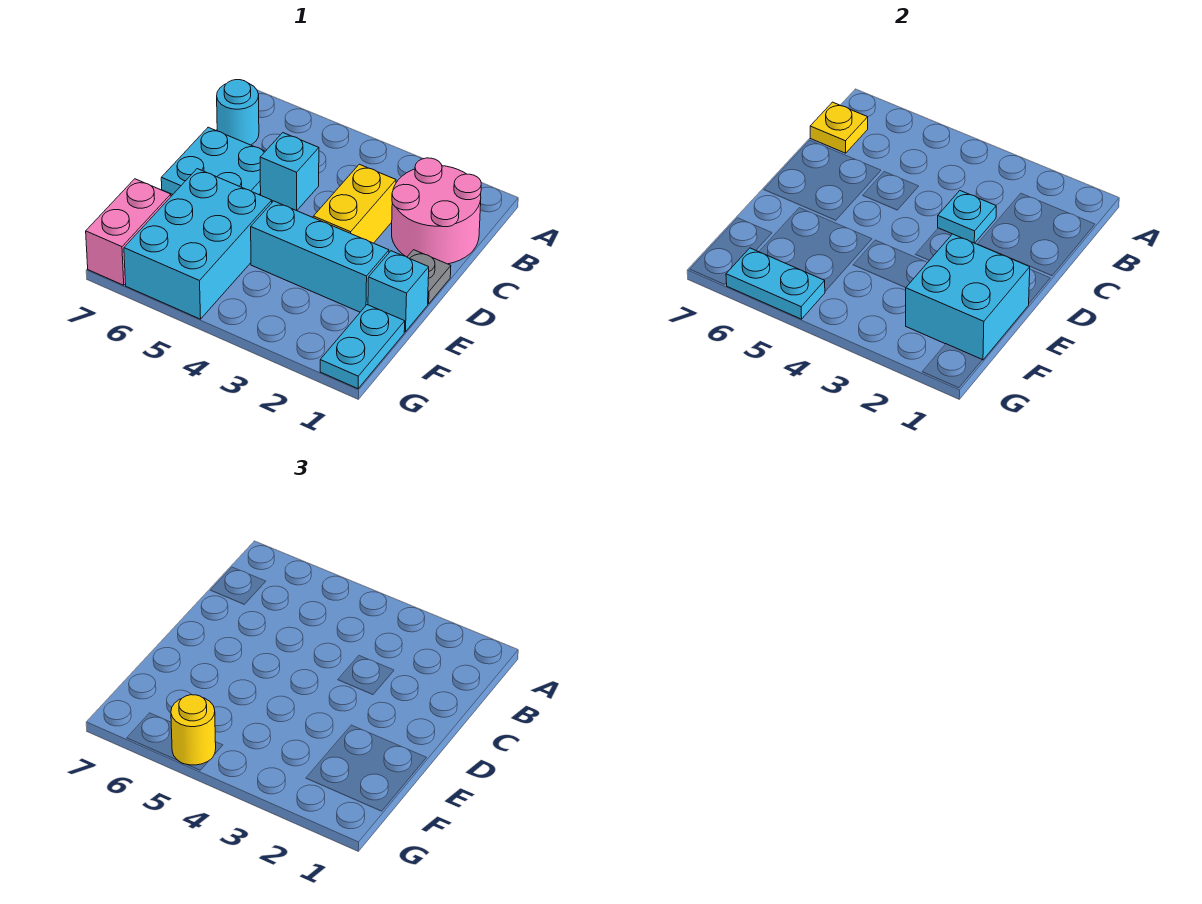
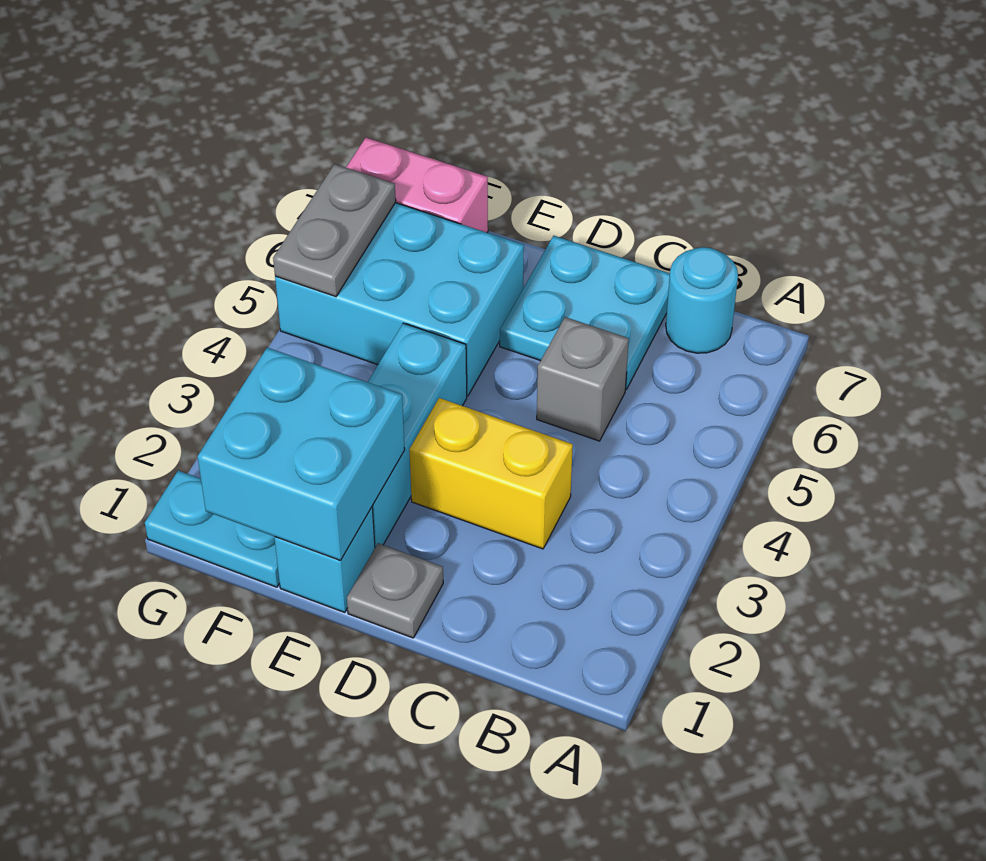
pink 2x2 round brick [392,158,481,264] -> none
yellow 1x1 plate [810,102,868,153] -> none
cyan 1x1 plate [938,191,996,243] -> none
cyan 1x1 brick [260,133,319,210] -> grey 1x1 brick [537,317,629,441]
cyan 1x2 plate [726,248,825,319] -> grey 1x2 plate [273,164,396,297]
yellow 1x1 round brick [171,695,216,765] -> none

